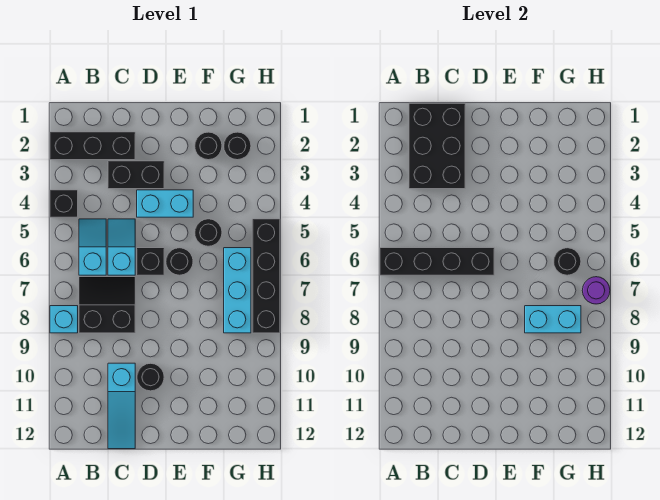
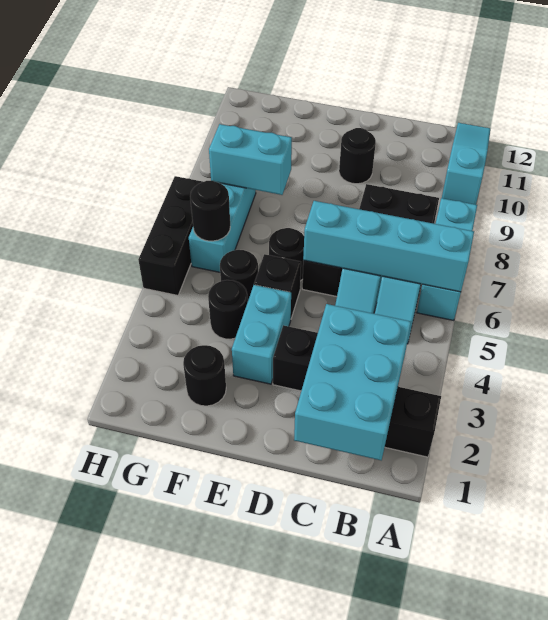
black 1x1 brick [50,190,78,217] -> black 1x1 brick moved to [254,254,301,318]
black 1x4 brick [380,248,494,275] -> cyan 1x4 brick [303,201,474,292]
cyan 1x1 brick [50,306,78,333] -> cyan 1x3 brick [417,198,477,321]
black 2x3 brick [409,103,465,189] -> cyan 2x3 brick [294,304,411,460]
cyan 1x3 slope [108,363,135,449] -> cyan 1x3 slope moved to [442,123,490,205]
cyan 1x2 brick [137,190,193,217] -> cyan 1x2 brick turned to [232,285,291,384]
black 1x1 round brick [224,132,251,160] -> black 1x1 round brick moved to [208,280,248,339]
black 1x4 brick [252,219,280,333] -> black 1x3 brick [138,176,203,295]
purple 1x1 round brick [582,277,610,304] -> none

